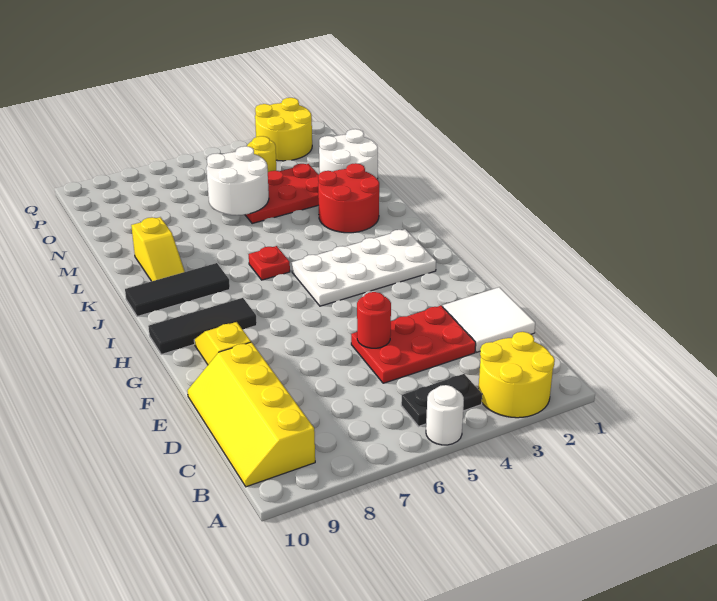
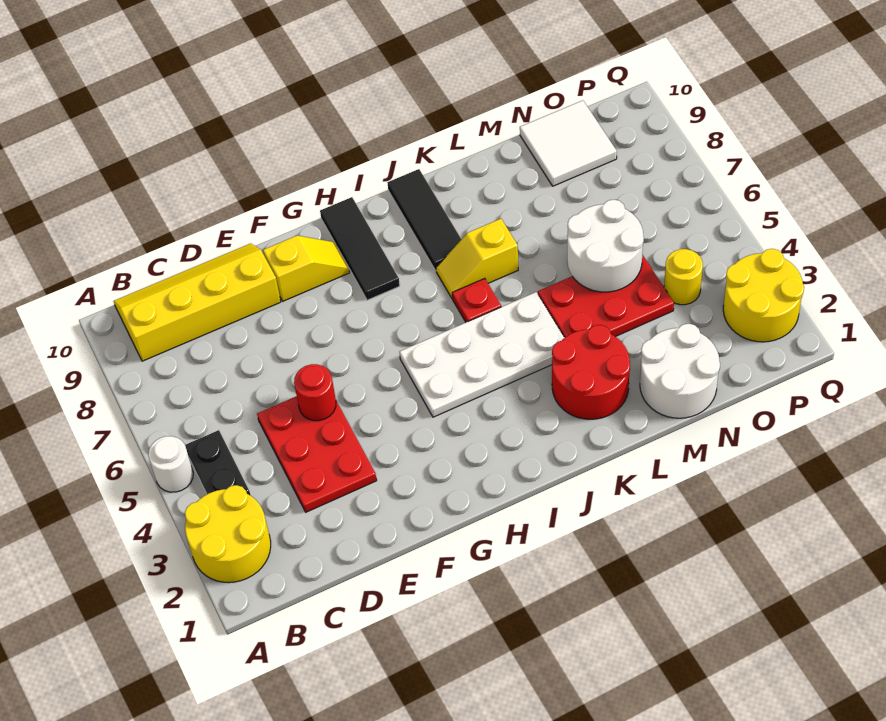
white 2x2 tile [443,287,535,352] -> white 2x2 tile moved to [520,100,617,186]
white 2x4 plate [292,229,436,306] -> white 2x4 plate turned to [399,292,564,417]
yellow 1x2 slope [131,217,185,281] -> yellow 1x2 slope moved to [436,219,518,299]
red 2x3 plate [245,164,319,224] -> red 2x3 plate turned to [538,255,674,338]

